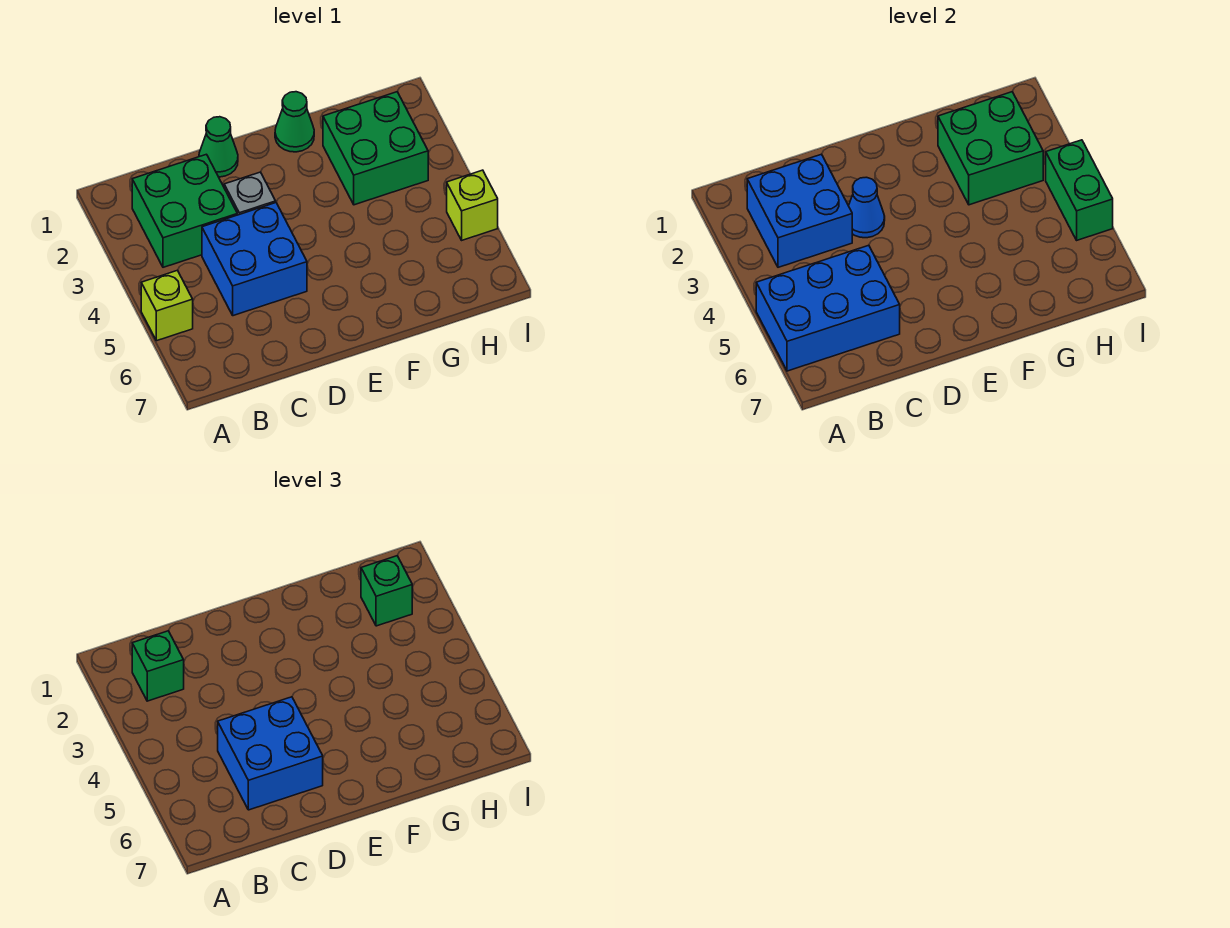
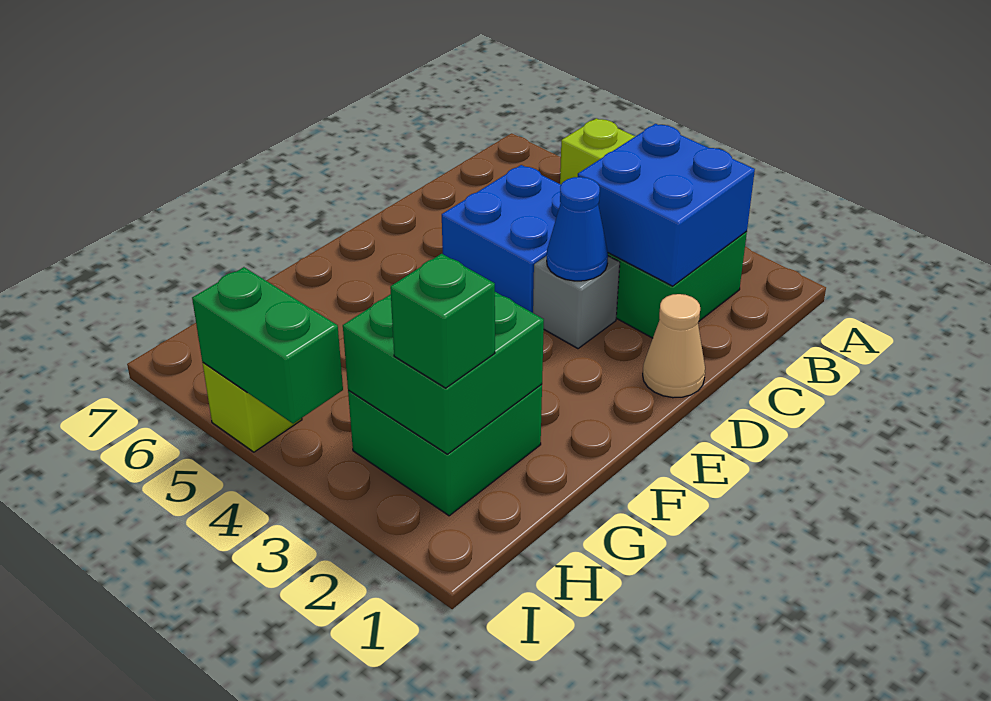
blue 2x3 brick [756,245,900,371] -> none
green 1x1 brick [132,631,184,701] -> none
blue 2x2 brick [218,697,323,810] -> none
green 1x1 cone [199,117,238,177] -> tan 1x1 cone [643,294,705,398]
green 1x1 cone [275,92,314,152] -> none

